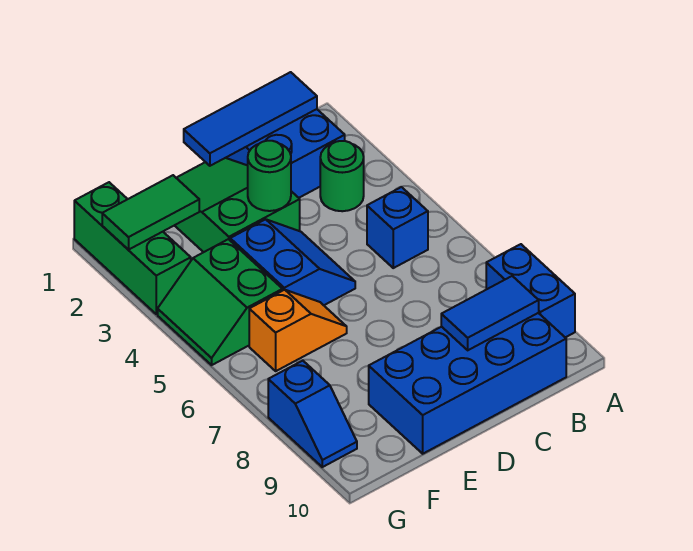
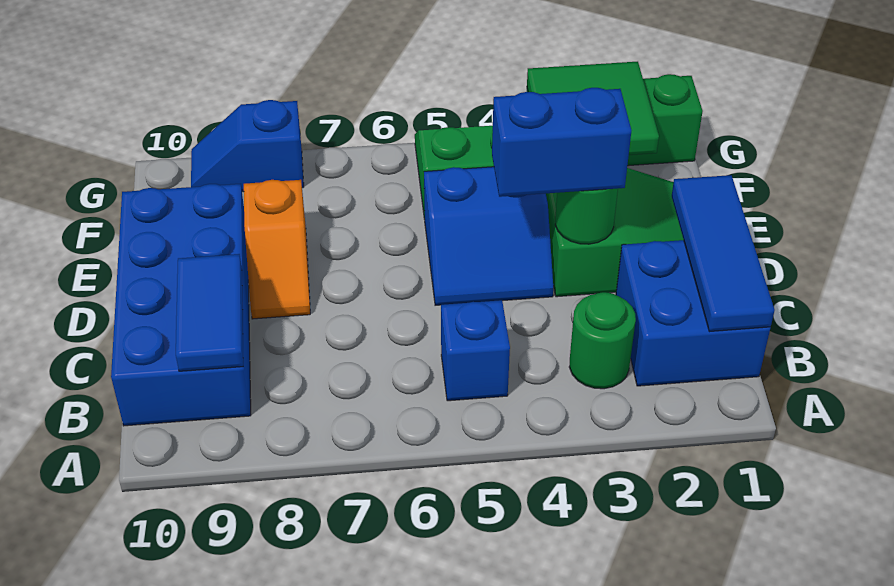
blue 1x2 brick [486,244,575,338] -> blue 1x2 brick moved to [492,88,631,197]
orange 1x2 slope [249,290,347,371] -> orange 1x2 slope moved to [244,180,310,319]
green 1x2 tile [102,175,199,250] -> green 2x2 tile [527,62,659,155]

